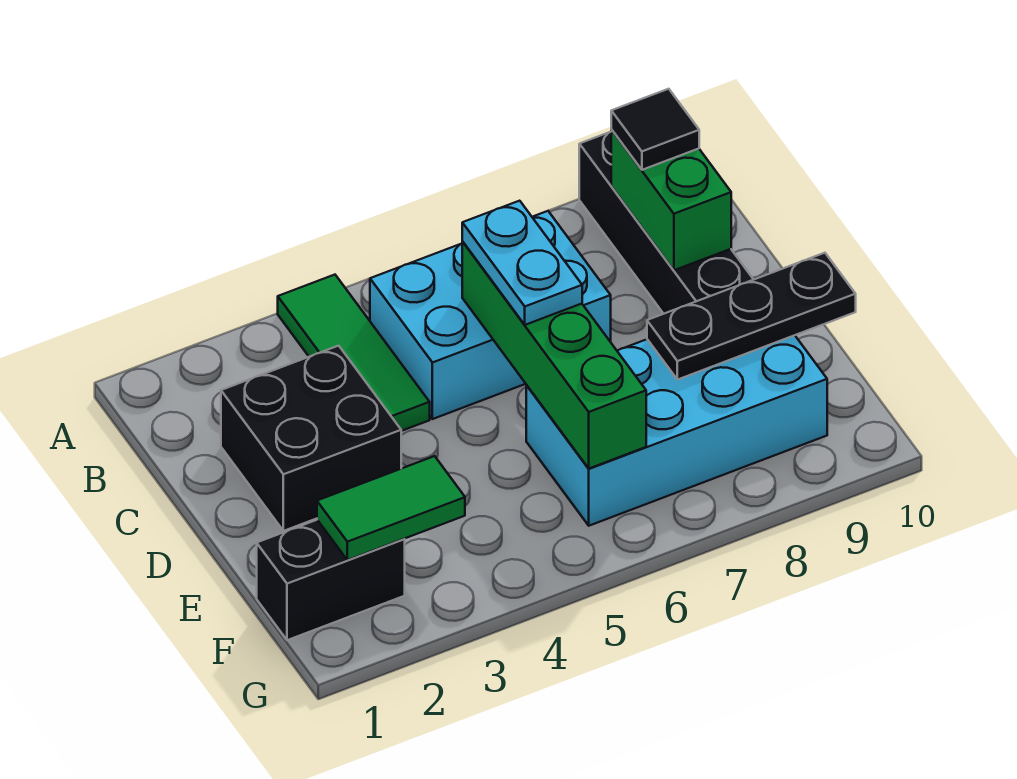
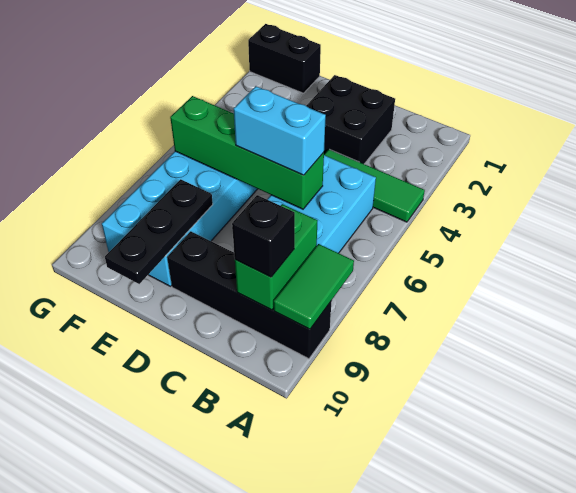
green 1x2 brick [611,130,731,270] -> green 1x2 brick turned to [235,204,317,310]
black 1x1 tile [611,89,699,170] -> black 1x1 brick [232,195,295,277]
cyan 1x2 plate [462,201,582,325] -> cyan 1x2 brick [234,86,326,175]
black 1x2 brick [257,520,405,640] -> black 1x2 brick turned to [248,24,321,93]
green 1x2 tile [317,456,465,560] -> green 1x2 tile moved to [274,244,354,329]

